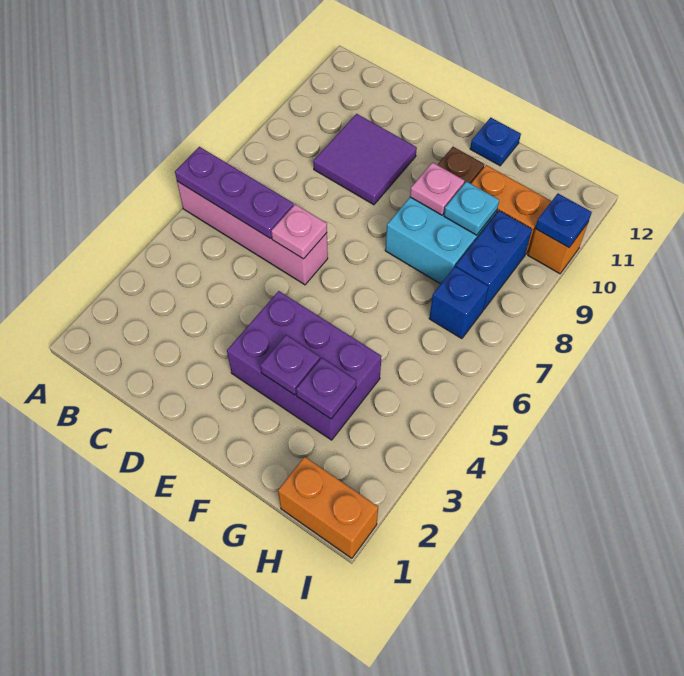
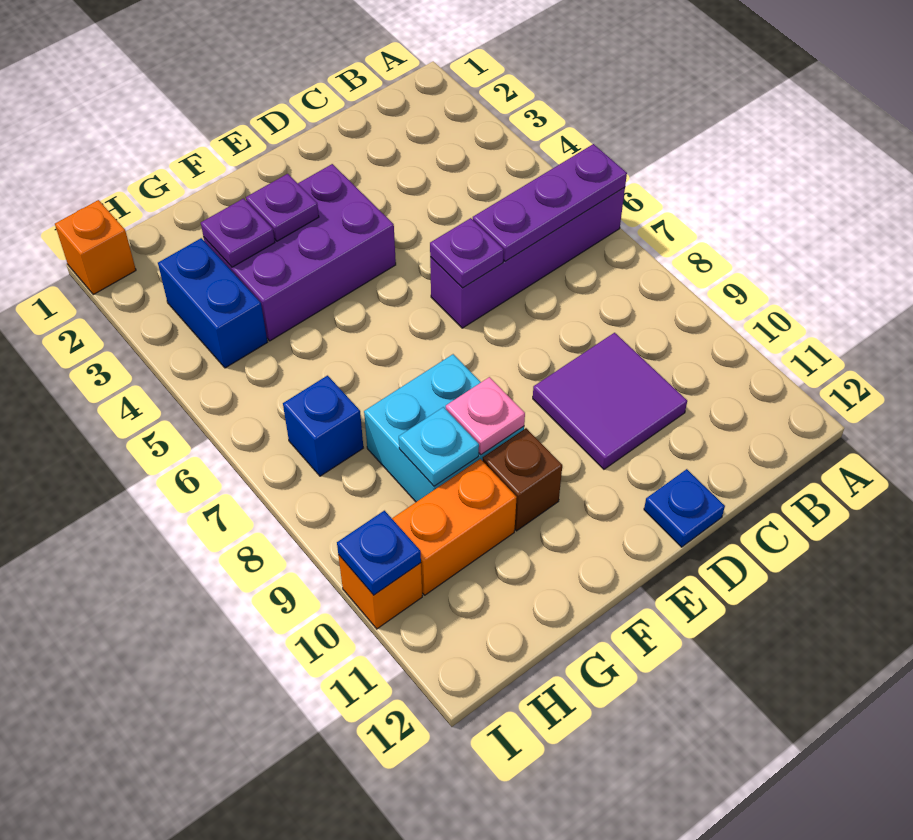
pink 1x4 brick [177,181,328,285] -> purple 1x4 brick [430,187,625,328]
pink 1x1 plate [271,204,327,259] -> purple 1x1 plate [430,218,504,288]
blue 1x1 plate [470,118,521,166] -> blue 1x1 plate moved to [644,469,725,547]
orange 1x2 brick [278,457,378,558] -> orange 1x1 brick [55,200,136,294]
blue 1x2 brick [456,211,532,310] -> blue 1x2 brick moved to [158,238,267,368]

